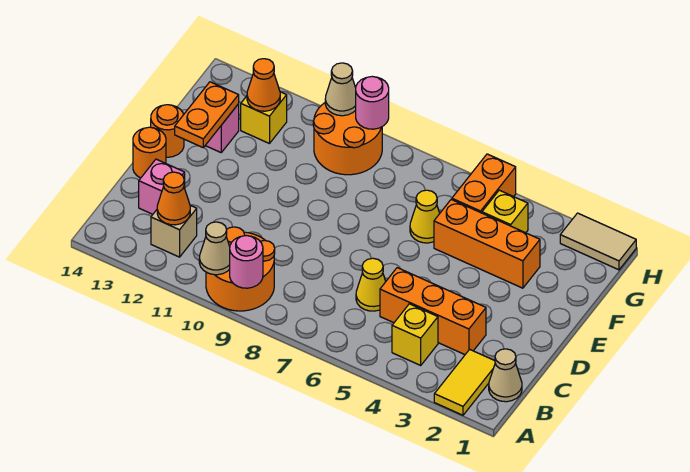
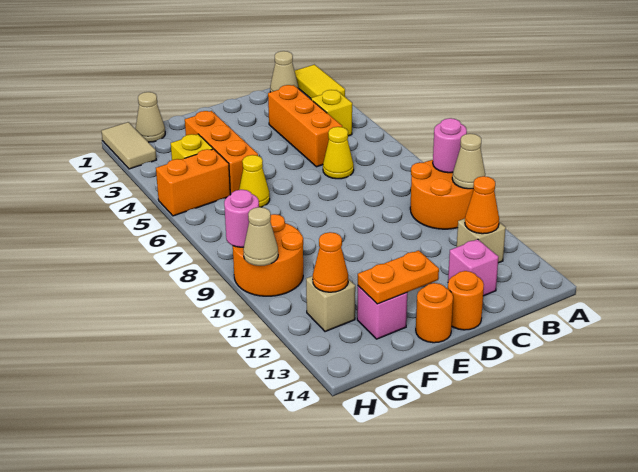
yellow 1x2 tile [434,349,495,415] -> yellow 1x2 tile turned to [295,65,345,98]
none -> tan 1x1 cone [135,92,165,142]
yellow 1x1 brick [241,92,287,144] -> tan 1x1 brick [306,276,355,332]

